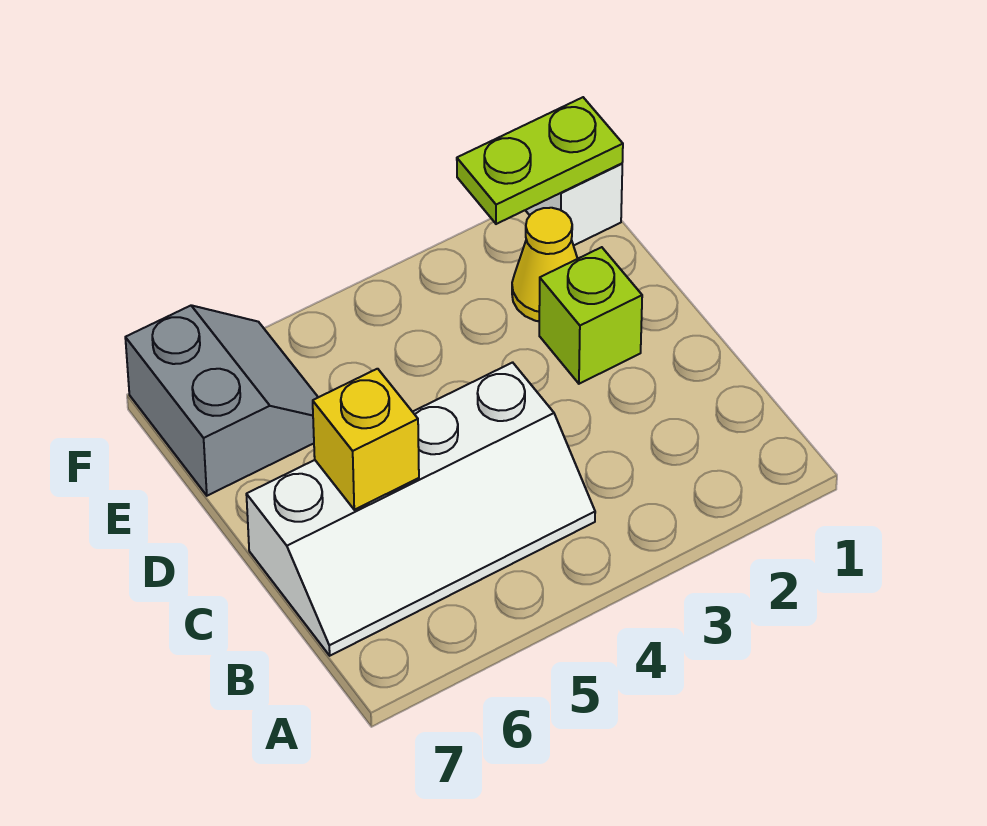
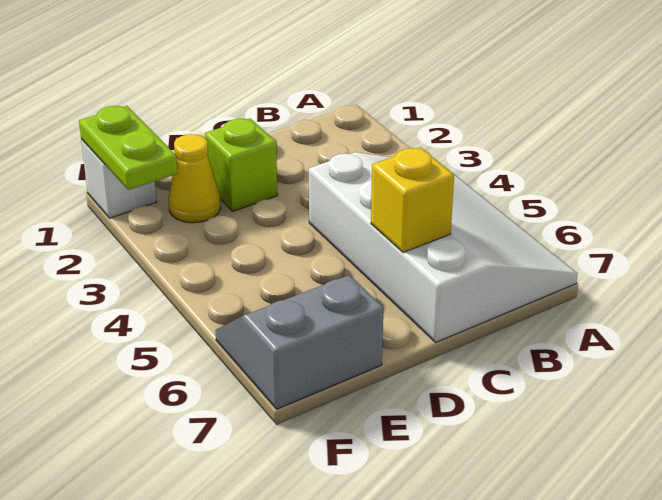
white 2x4 slope [246,362,595,656] -> white 3x4 slope [309,152,578,342]

